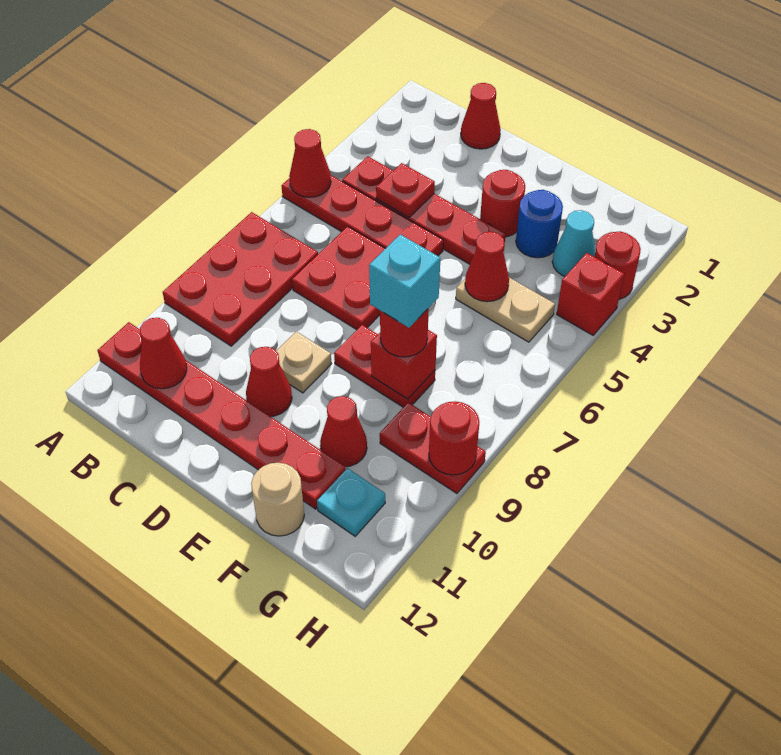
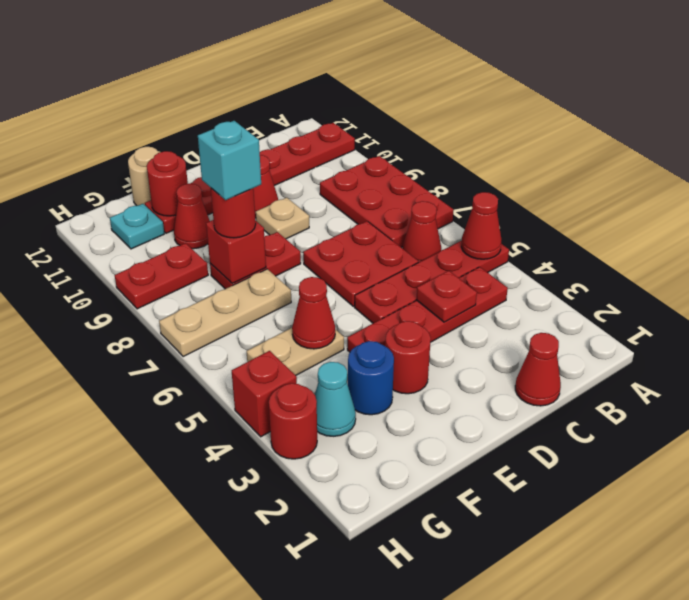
red 1x1 cone [140,318,187,389] -> red 1x1 cone moved to [402,201,441,262]
none -> tan 1x3 plate [159,269,291,356]
red 1x1 round brick [429,401,480,475] -> red 1x1 round brick moved to [147,151,188,216]

